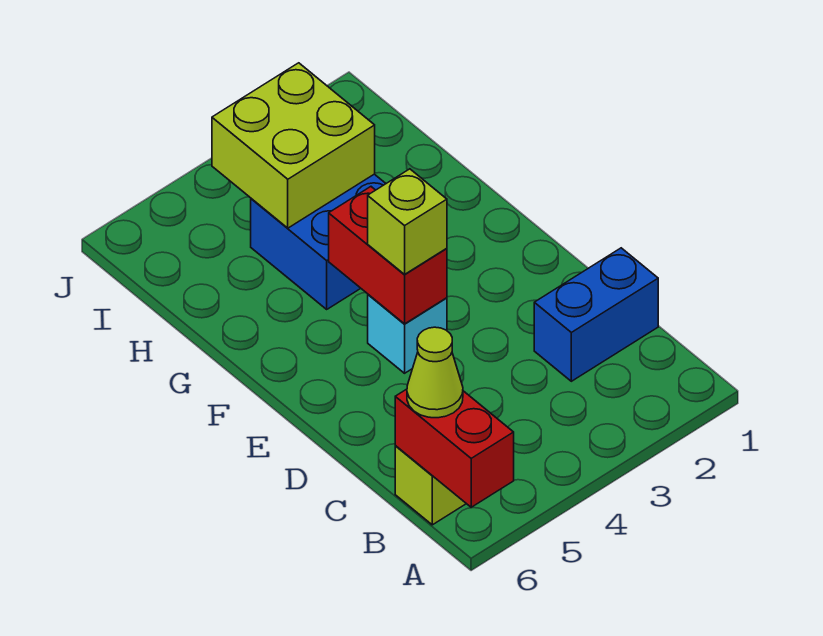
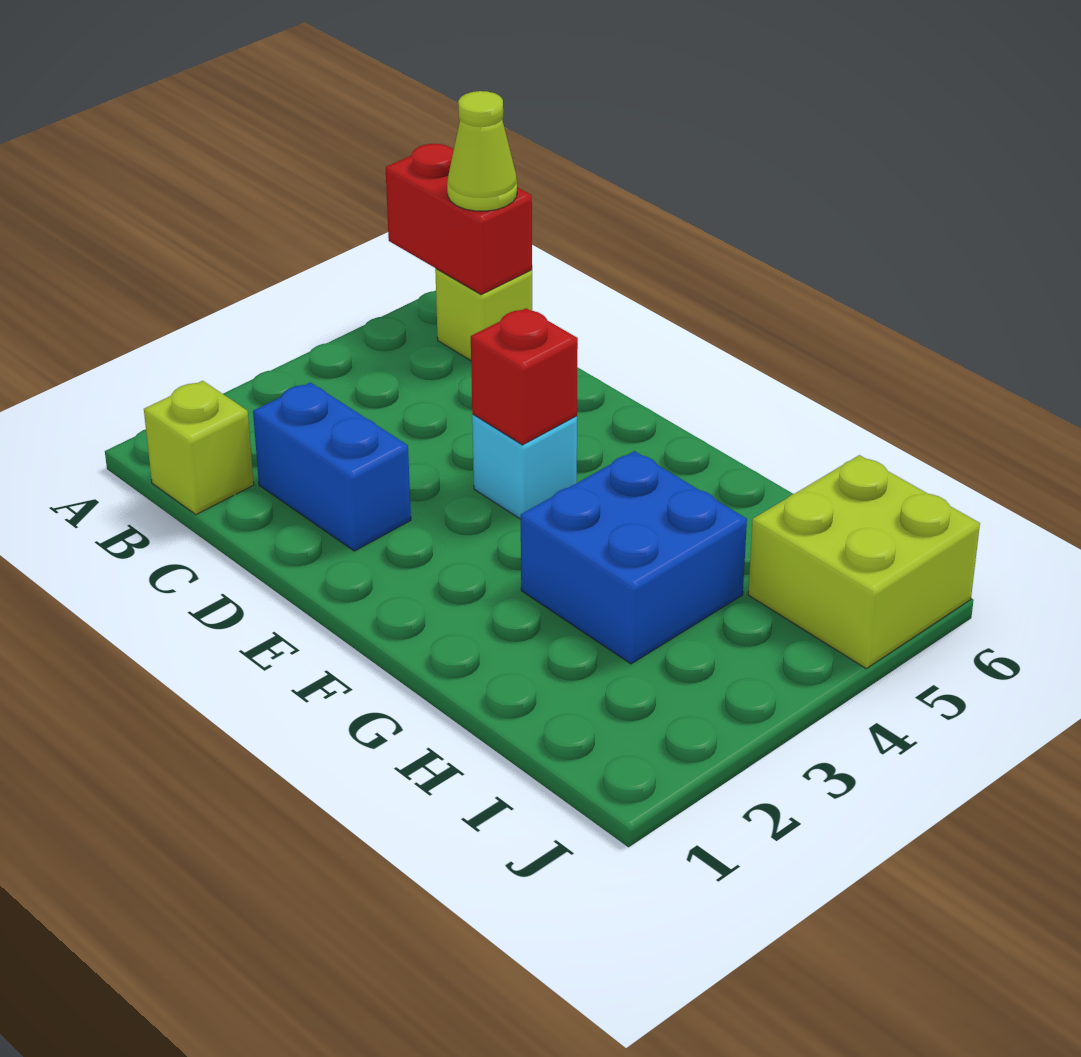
blue 1x2 brick [534,248,658,381] -> blue 1x2 brick turned to [253,382,411,551]
red 1x2 brick [329,187,447,324] -> red 1x1 brick [471,308,578,445]
lime 1x1 brick [368,169,447,274] -> lime 1x1 brick moved to [144,381,254,515]
lime 2x2 brick [212,63,375,228] -> lime 2x2 brick moved to [748,455,980,668]

